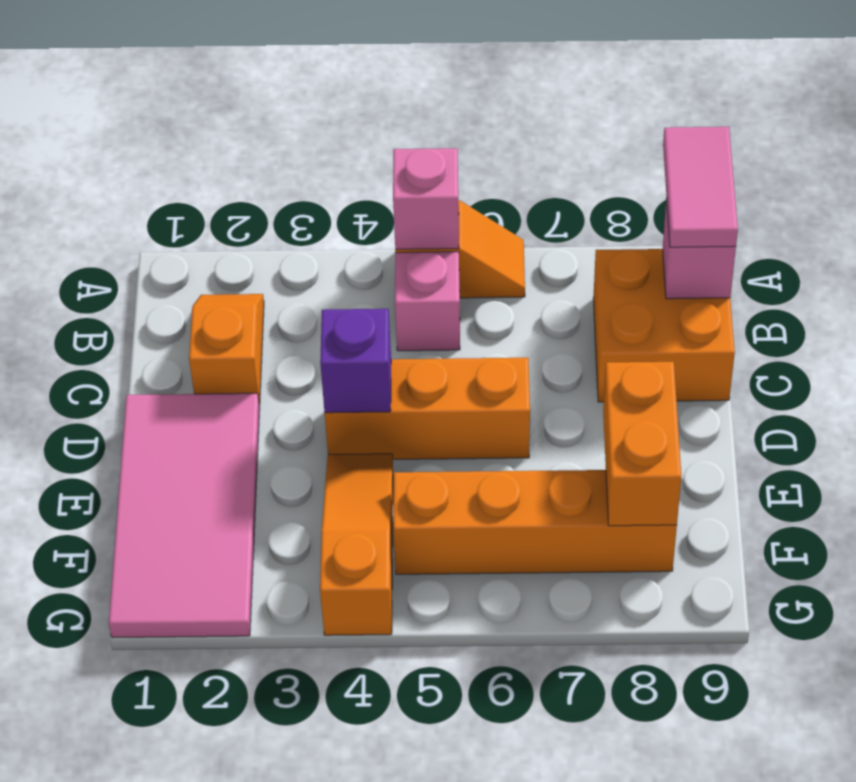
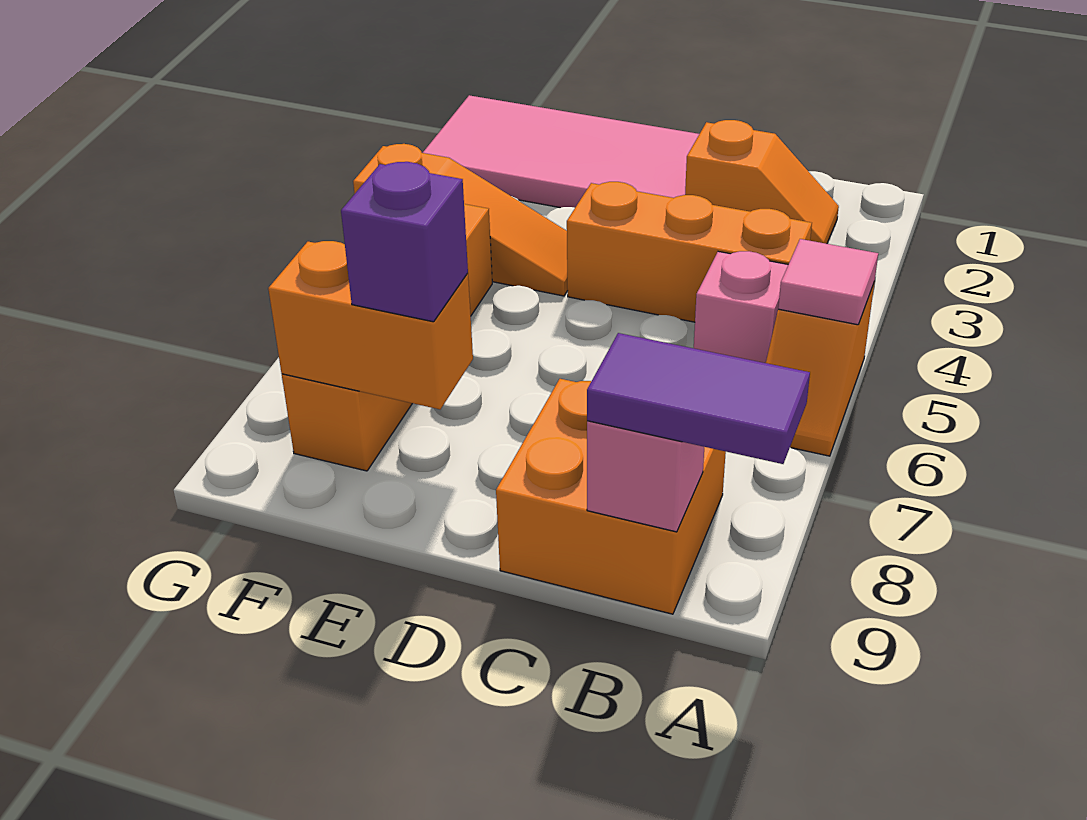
pink 1x1 brick [393,148,459,249] -> pink 1x1 tile [778,239,878,325]
pink 1x2 tile [663,127,738,247] -> purple 1x2 tile [587,333,810,464]
orange 1x3 brick [325,358,530,459] -> orange 1x3 brick turned to [567,182,812,322]
purple 1x1 brick [320,309,391,413] -> purple 1x1 brick moved to [341,162,468,322]

